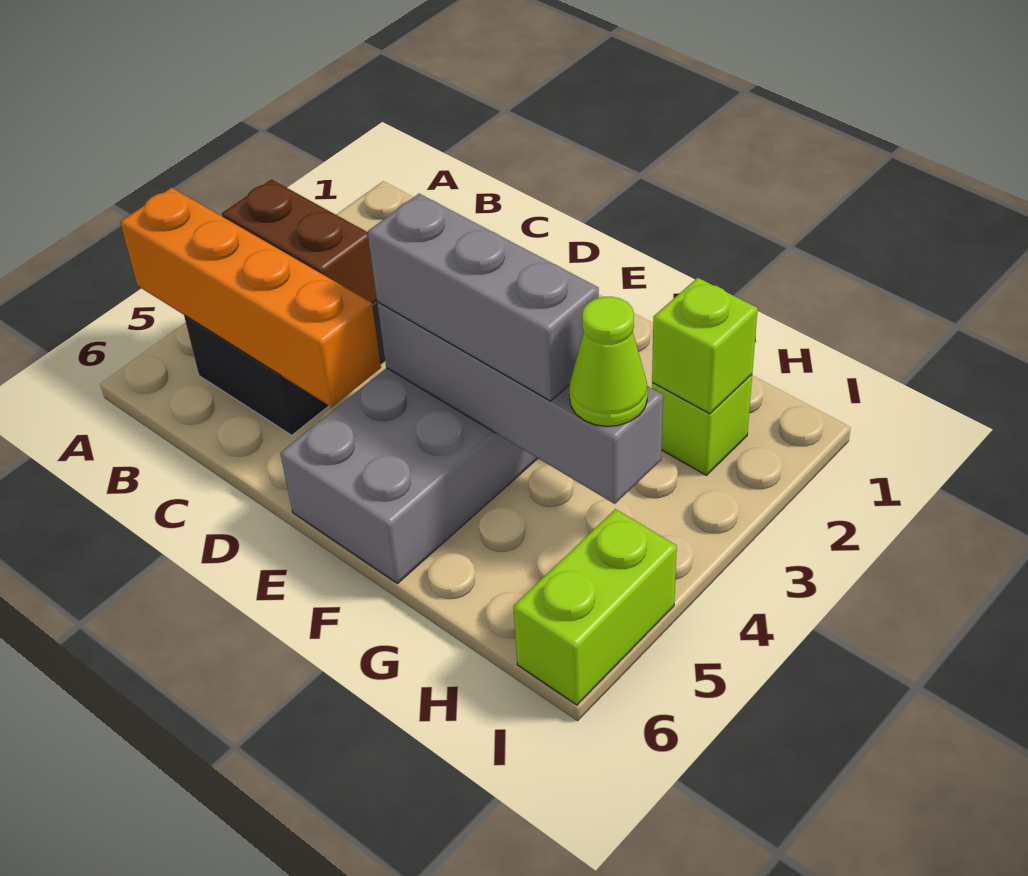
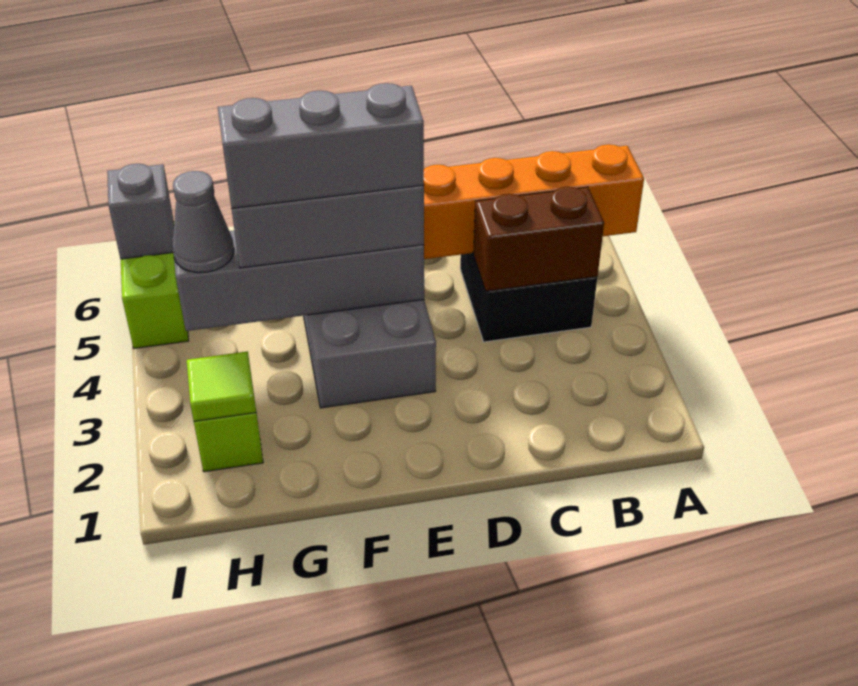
none -> grey 1x3 brick [218,83,424,208]
lime 1x1 brick [652,278,758,414] -> lime 1x1 tile [187,351,256,421]
lime 1x1 cone [569,297,648,426] -> grey 1x1 cone [172,171,234,273]
none -> grey 1x1 brick [107,164,174,259]

